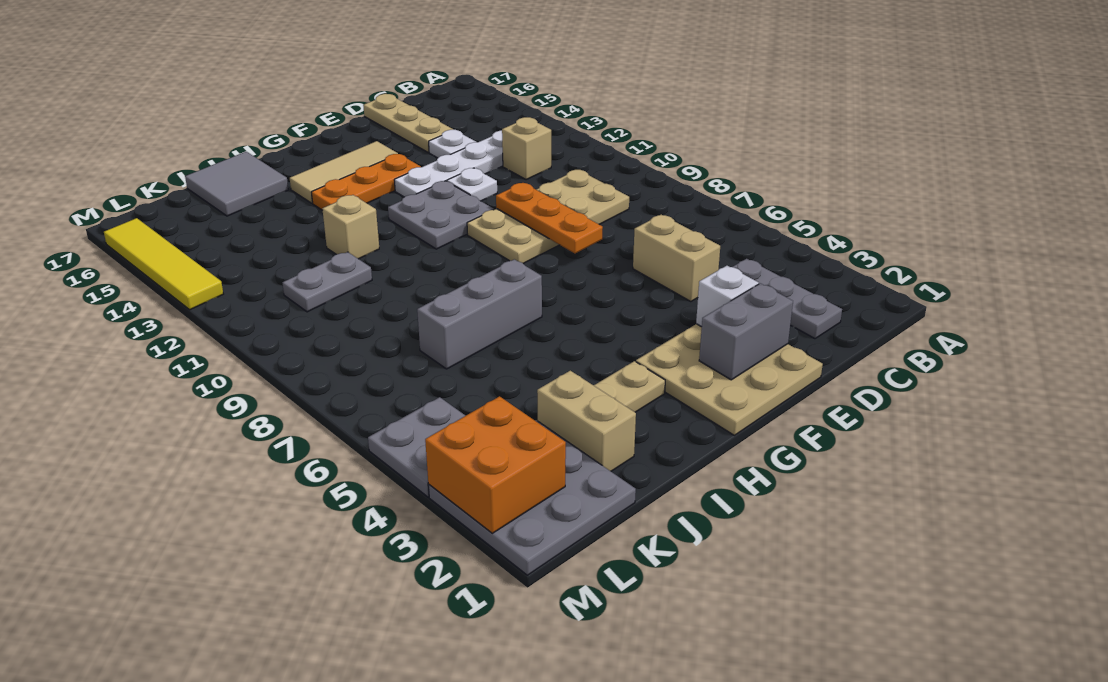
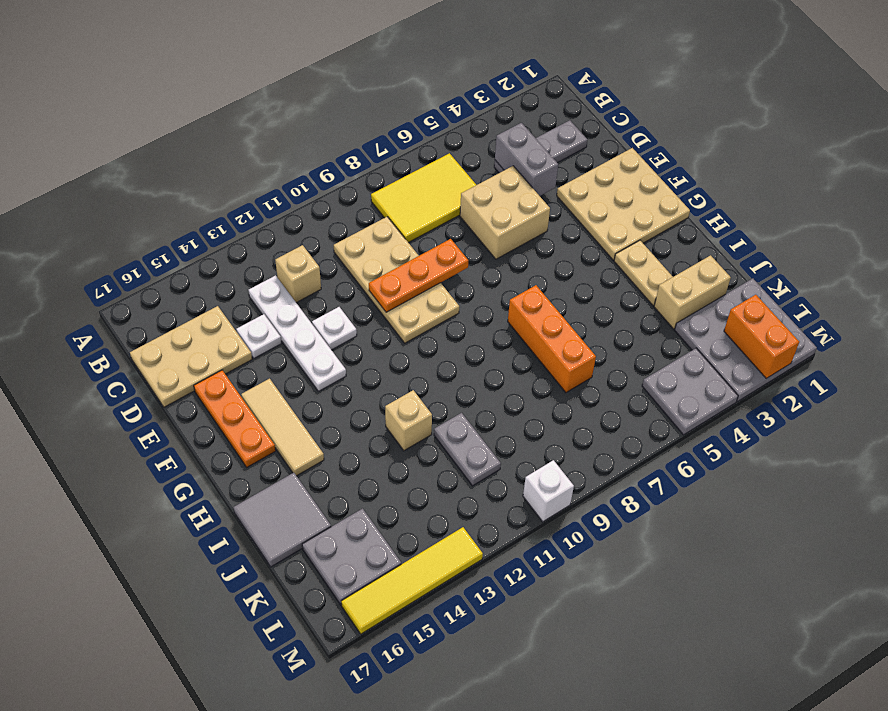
none -> yellow 2x3 tile [371,153,476,243]
tan 1x2 brick [633,215,720,302] -> tan 2x2 brick [460,166,550,259]
tan 1x3 plate [363,94,453,153] -> tan 2x3 plate [130,306,252,407]
grey 1x2 brick [699,283,793,380] -> grey 1x2 brick moved to [495,123,558,196]
white 1x1 brick [696,266,759,327] -> white 1x1 brick moved to [523,460,574,522]
grey 2x2 plate [388,181,494,249] -> grey 2x2 plate moved to [302,509,401,605]
orange 1x3 plate [311,154,421,210] -> orange 1x3 plate moved to [194,370,276,467]
grey 1x3 brick [417,259,542,369] -> orange 1x3 brick [508,285,596,392]
orange 2x2 brick [425,396,566,533] -> orange 1x2 brick [724,295,799,378]

